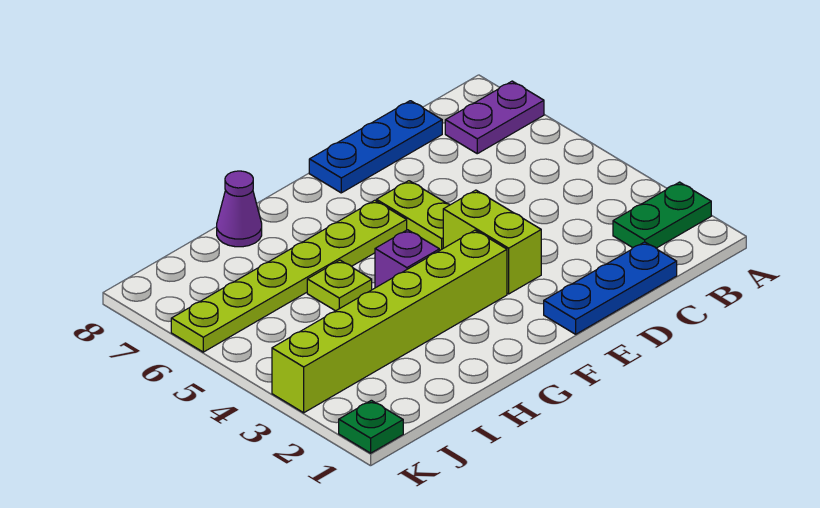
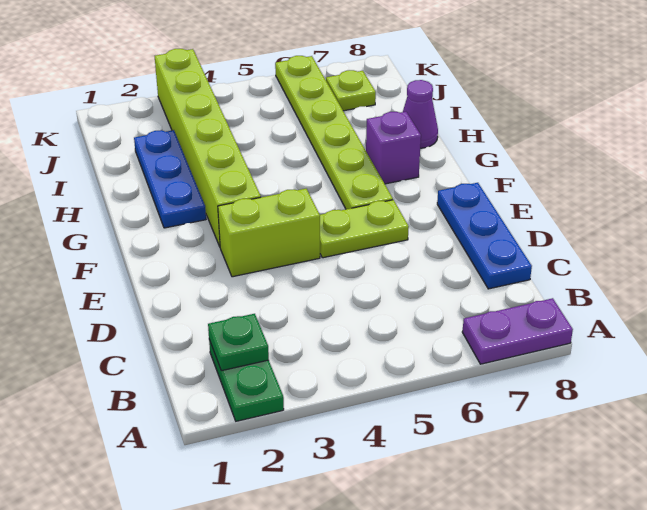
purple 1x2 plate [445,81,544,154] -> purple 1x2 plate turned to [462,298,573,364]
blue 1x3 plate [544,242,677,334] -> blue 1x3 plate moved to [134,130,206,228]
purple 1x1 brick [375,230,439,288] -> purple 1x1 brick moved to [366,112,421,184]
lime 1x1 plate [307,260,372,311] -> lime 1x1 plate moved to [326,70,376,111]
green 1x1 plate [339,400,403,453] -> green 1x1 plate moved to [208,314,269,371]

